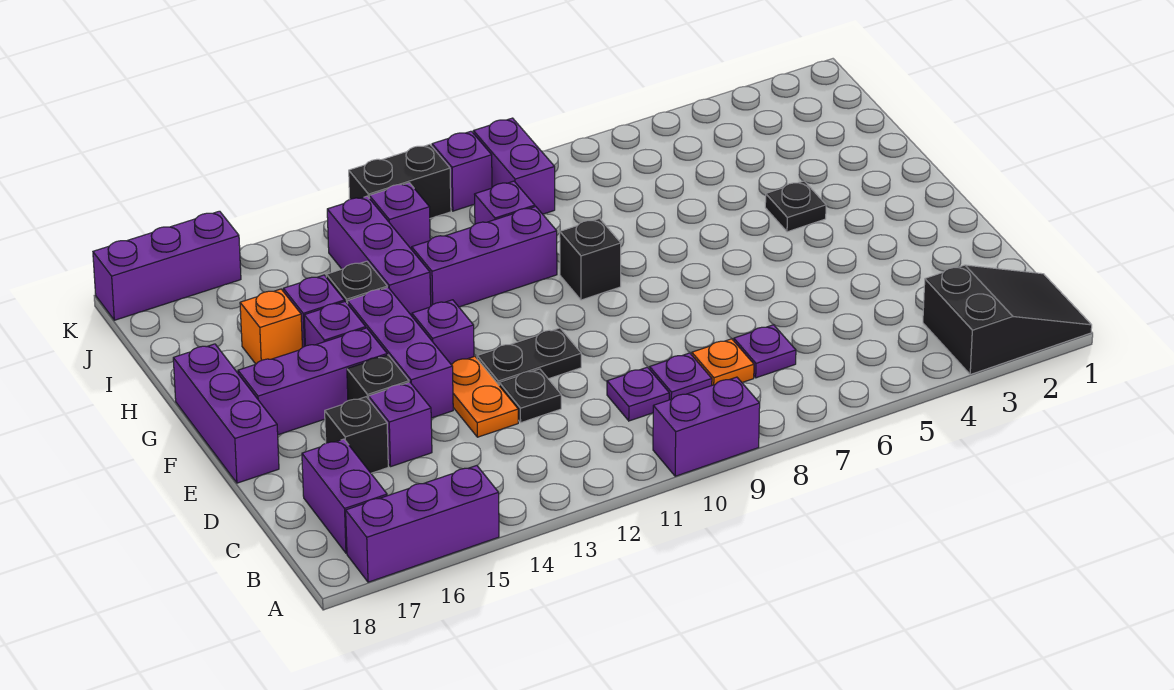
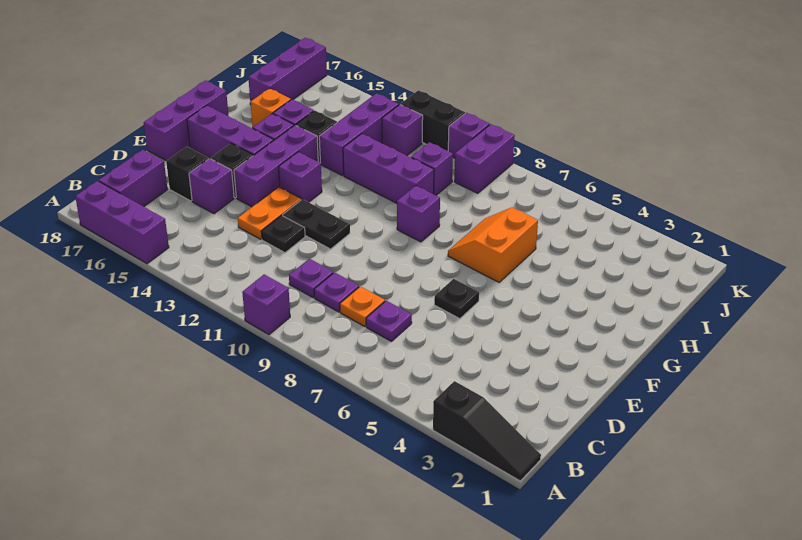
black 2x3 slope [923,265,1092,374] -> black 1x3 slope [433,381,541,481]
purple 1x2 brick [653,377,760,476] -> purple 1x1 brick [242,274,290,335]
black 1x1 plate [765,181,826,232] -> black 1x1 plate moved to [434,279,479,319]
none -> orange 2x2 slope [448,207,538,282]
black 1x1 brick [560,219,621,300] -> purple 1x1 brick [397,186,440,242]
purple 1x3 brick [93,211,241,320] -> purple 1x3 brick turned to [248,38,327,104]

